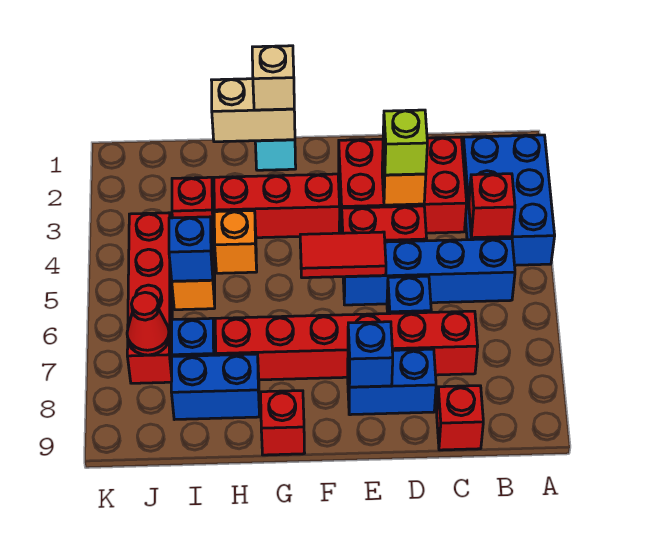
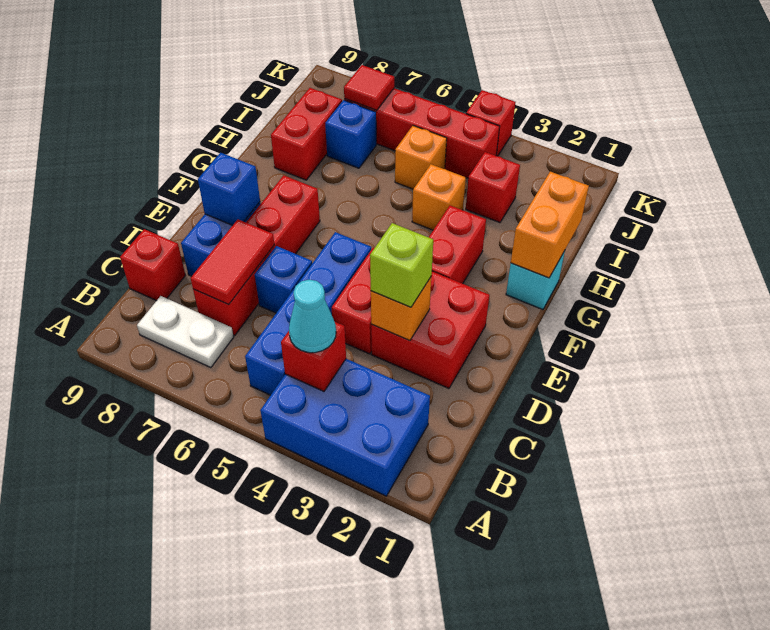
none -> cyan 1x1 cone [289,280,336,353]
none -> white 1x2 plate [137,296,234,368]
red 2x3 brick [339,137,467,233] -> red 2x2 brick [371,271,489,388]
red 1x6 brick [215,311,478,380] -> red 1x4 brick [193,175,320,336]
red 1x2 tile [300,232,386,278] -> red 1x2 tile moved to [191,219,274,304]
red 1x3 brick [214,174,340,238] -> red 1x2 brick [429,205,486,284]
tan 1x2 brick [212,79,295,142] -> orange 1x2 brick [511,172,589,278]
tan 1x1 brick [252,46,294,110] -> none
red 1x1 brick [261,391,305,455] -> red 1x1 brick moved to [466,90,516,156]
blue 1x2 brick [171,354,260,420] -> red 1x2 brick [271,88,342,180]
blue 1x1 brick [169,217,213,281] -> none
red 1x1 cone [127,292,169,355] -> red 1x1 tile [344,65,394,110]

